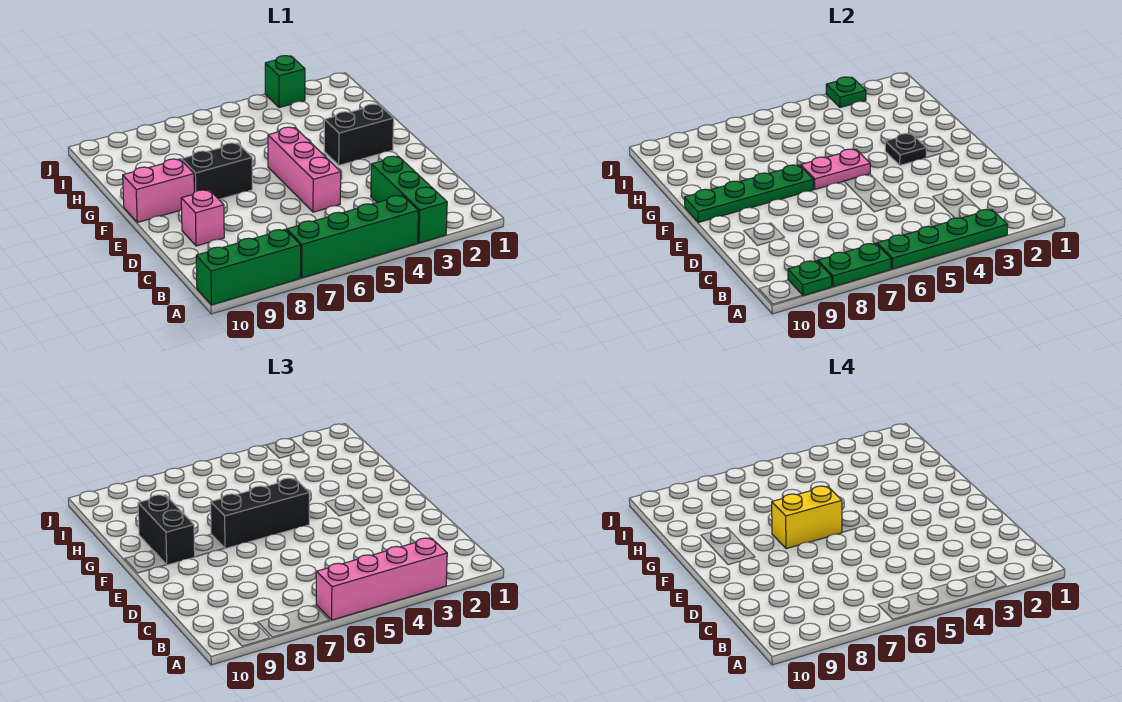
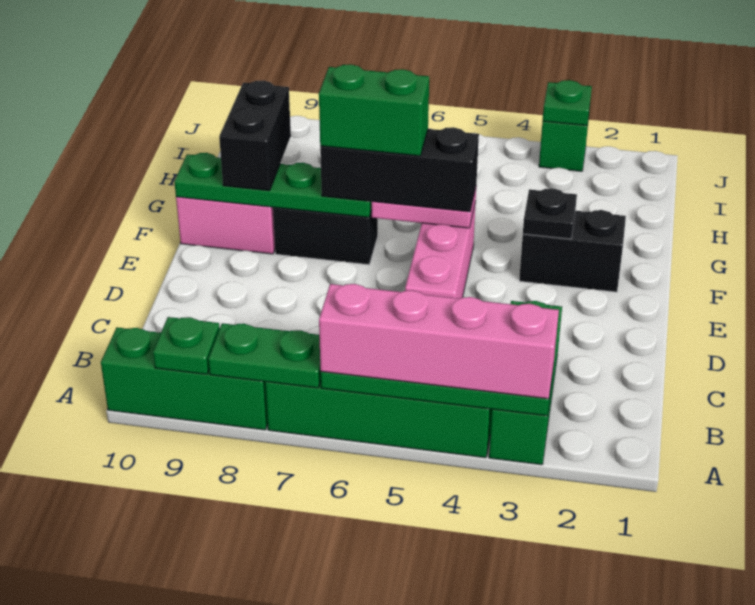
pink 1x1 brick [181,190,224,246] -> none
yellow 1x2 brick [772,486,842,549] -> green 1x2 brick [319,64,429,156]

